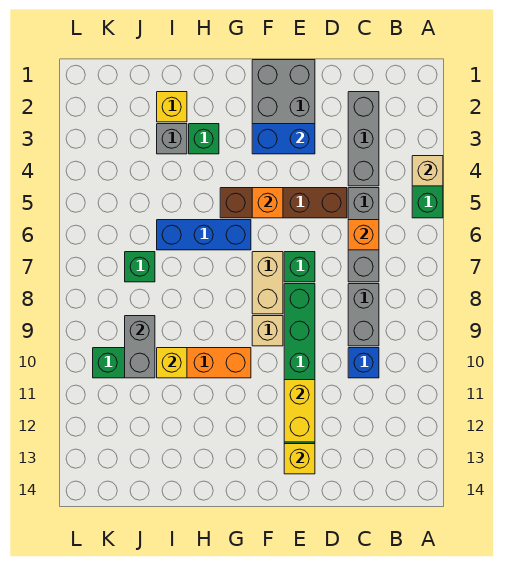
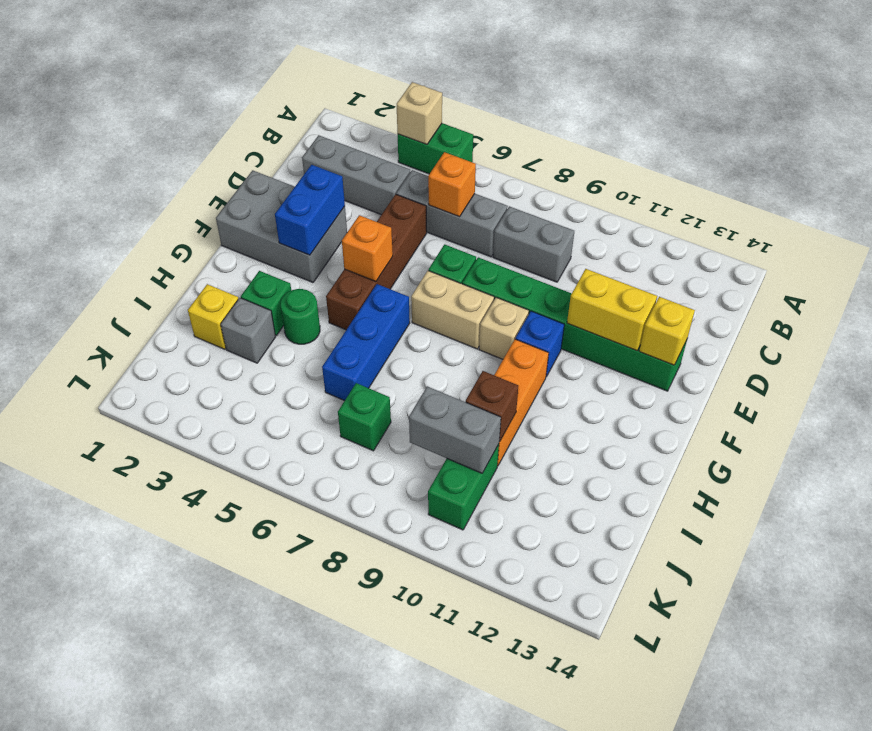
blue 1x1 brick [348,348,379,378] -> blue 1x1 brick moved to [516,311,564,377]
none -> green 1x1 round brick [281,289,320,344]
yellow 1x1 brick [157,348,187,378] -> brown 1x1 brick [466,371,519,442]

